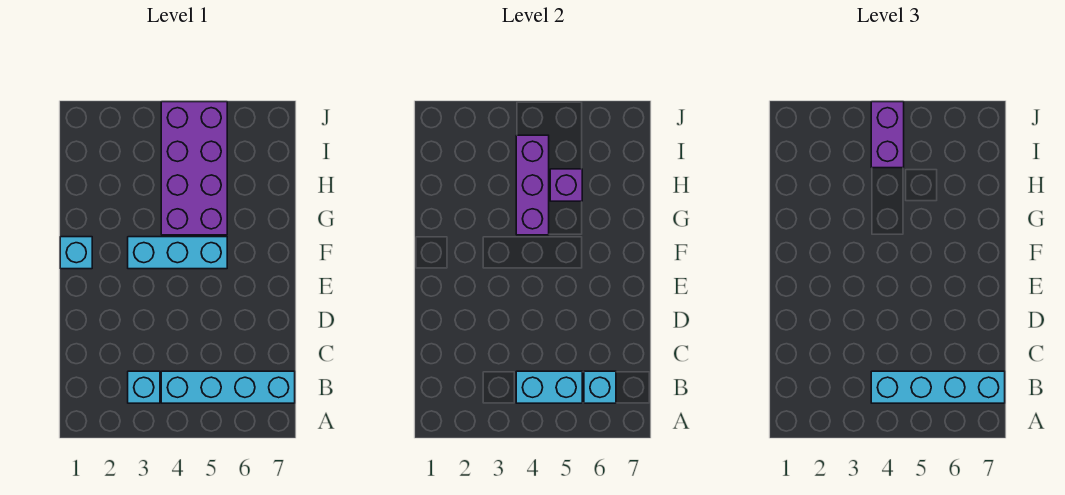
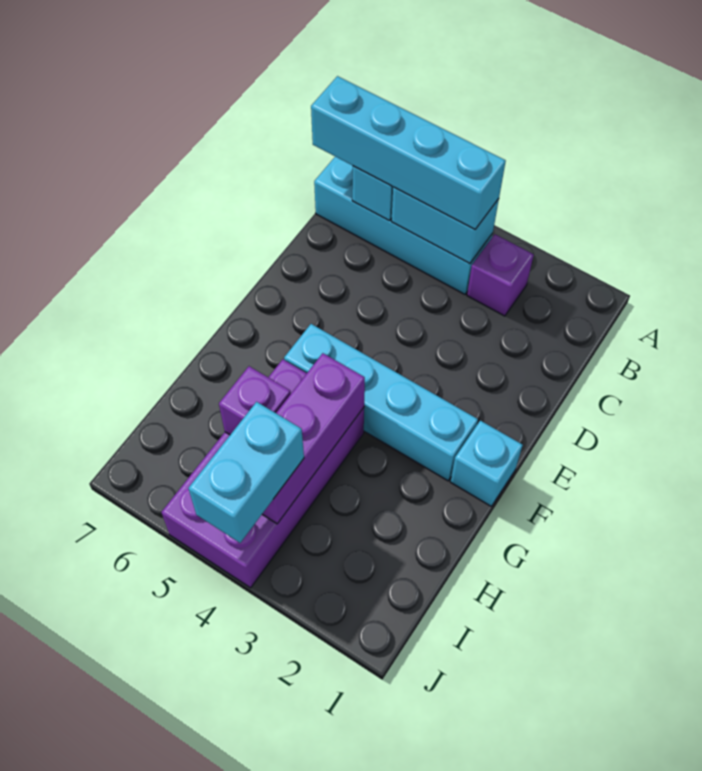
cyan 1x1 brick [128,371,160,403] -> purple 1x1 brick [467,234,534,316]
cyan 1x3 brick [128,237,227,269] -> cyan 1x4 brick [284,324,478,481]
purple 1x2 brick [871,102,904,168] -> cyan 1x2 brick [188,402,304,543]

